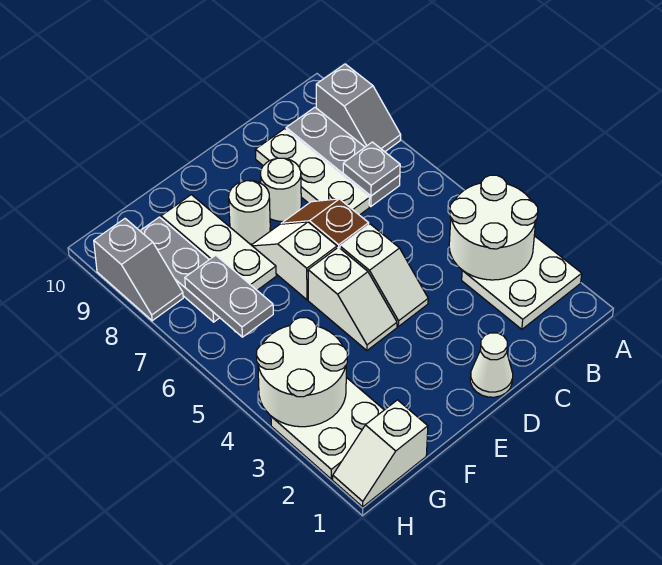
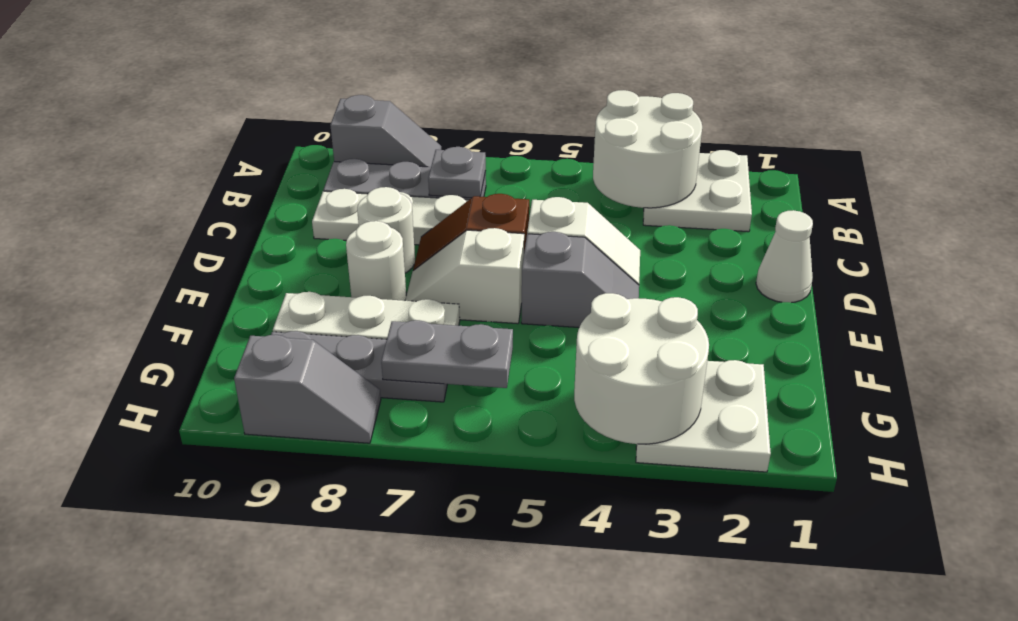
white 1x2 slope [308,247,397,350] -> grey 1x2 slope [521,232,639,327]
white 1x2 slope [333,400,428,507] -> none

